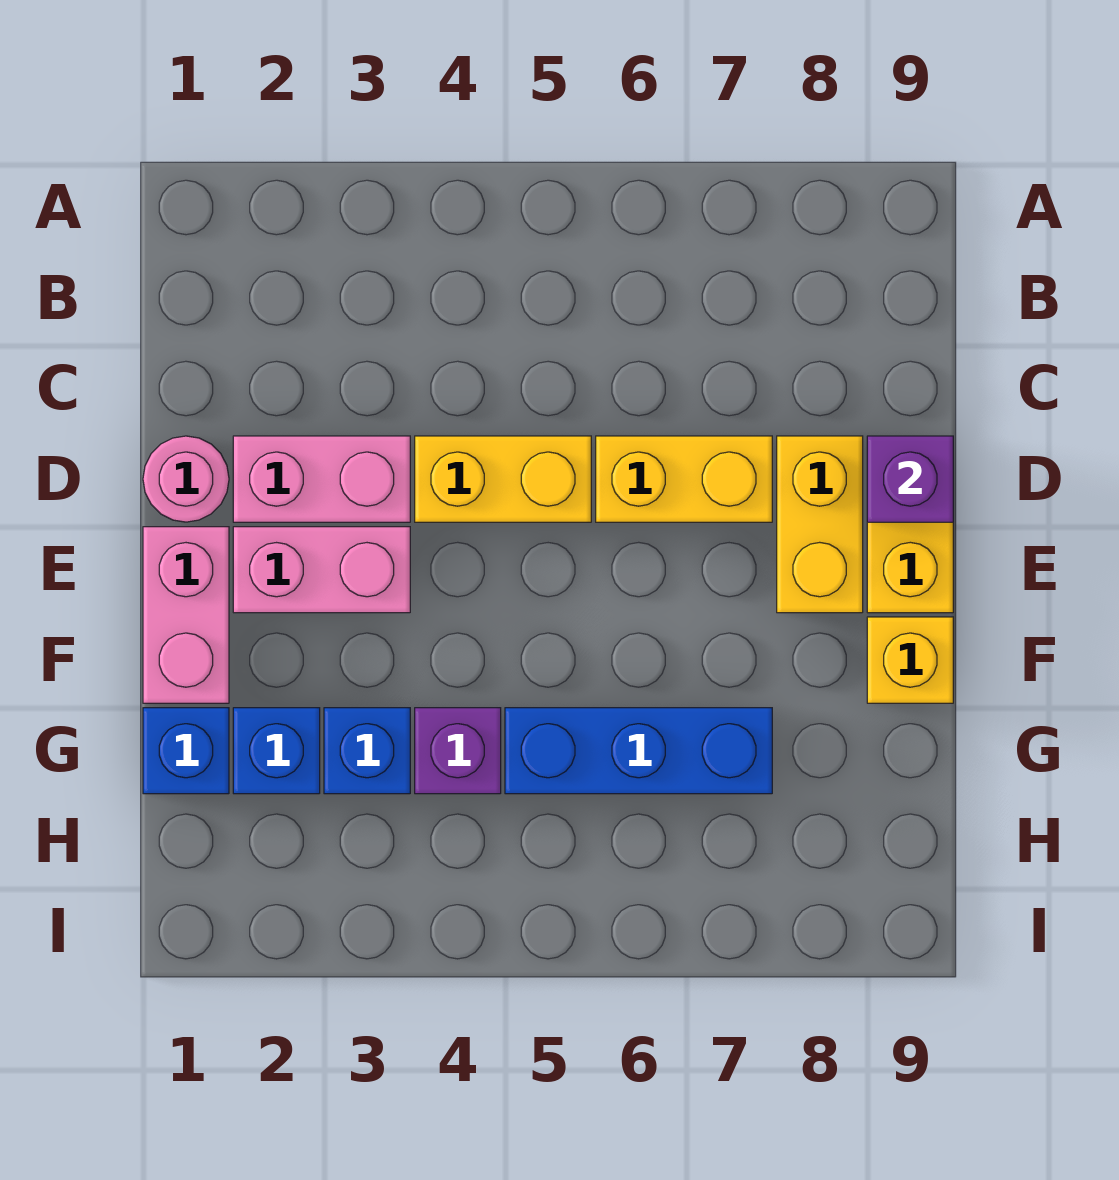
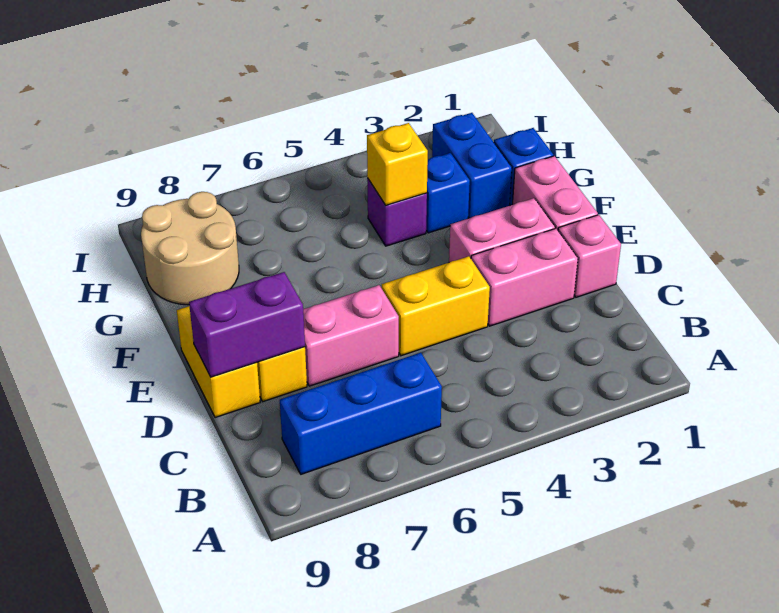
pink 1x1 round brick [143,436,229,522] -> pink 1x1 brick [558,215,621,297]
yellow 1x2 brick [596,436,772,522] -> pink 1x2 brick [303,285,399,386]
purple 1x1 brick [867,436,953,522] -> purple 1x2 brick [189,272,305,377]
yellow 1x1 brick [867,617,953,703] -> yellow 1x1 brick moved to [367,123,428,205]
blue 1x1 brick [233,708,320,794] -> blue 1x2 brick [432,113,512,218]
blue 1x3 brick [505,708,772,794] -> blue 1x3 brick moved to [280,353,442,474]
none -> tan 2x2 round brick [141,192,239,305]

